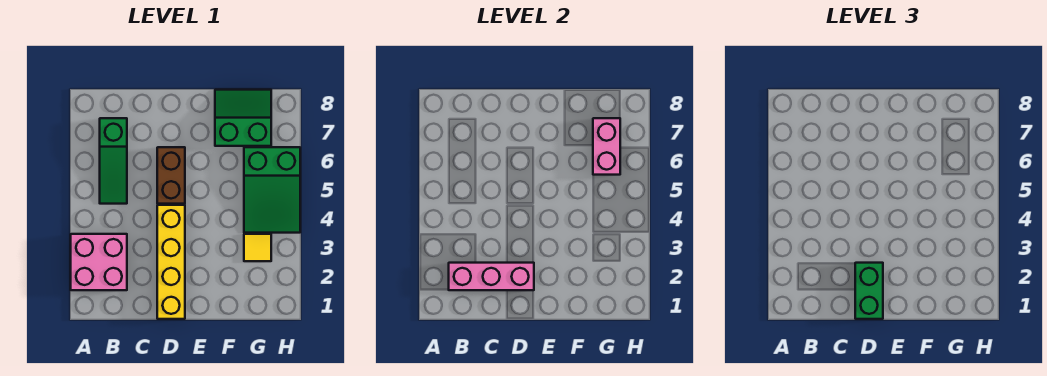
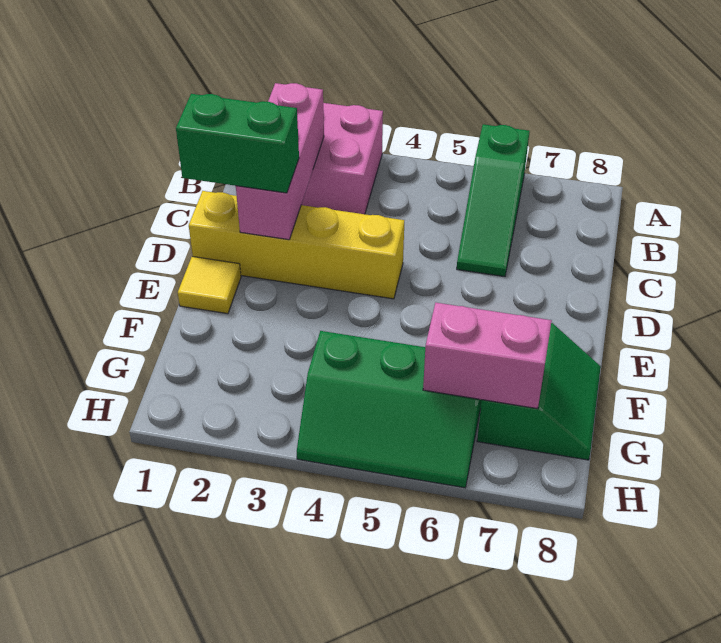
green 1x3 slope [100,118,127,204] -> green 1x3 slope turned to [457,124,530,277]
brown 1x2 brick [157,147,185,204] -> none
yellow 1x1 tile [244,234,271,261] -> yellow 1x1 tile moved to [178,256,241,314]
green 2x3 slope [244,147,300,233] -> green 2x3 slope turned to [297,331,482,488]

